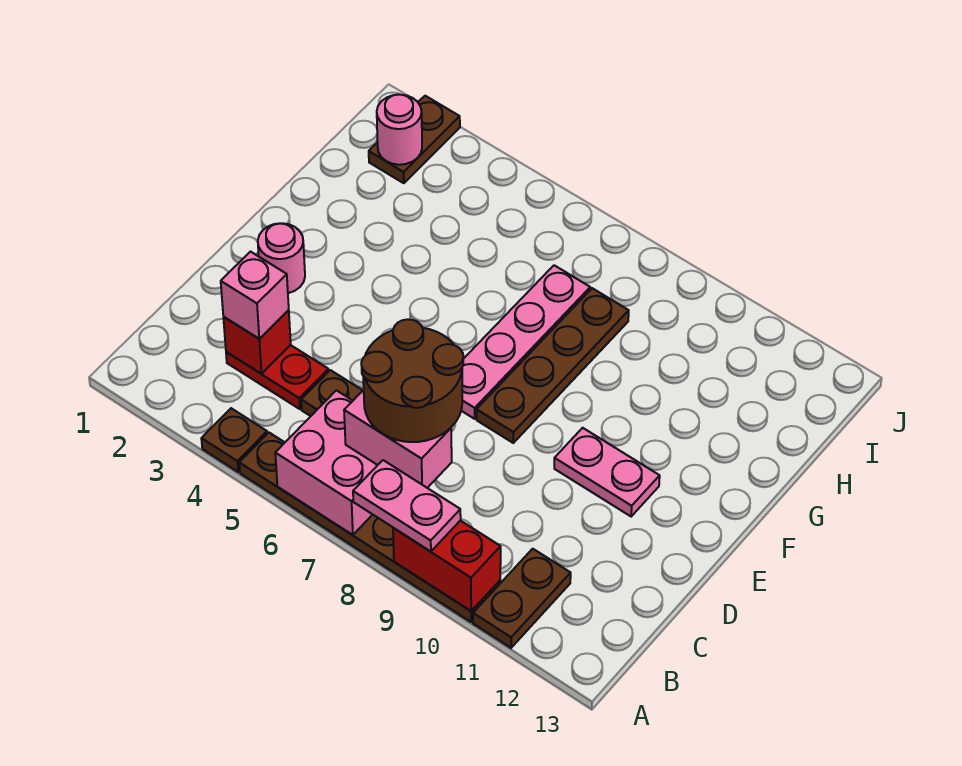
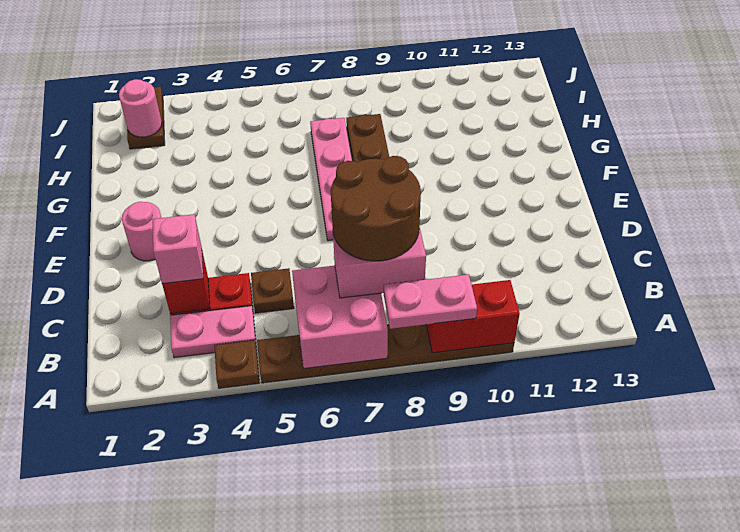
brown 1x2 plate [473,549,571,648] -> none
pink 1x2 plate [554,428,660,516] -> pink 1x2 plate moved to [170,306,256,358]

